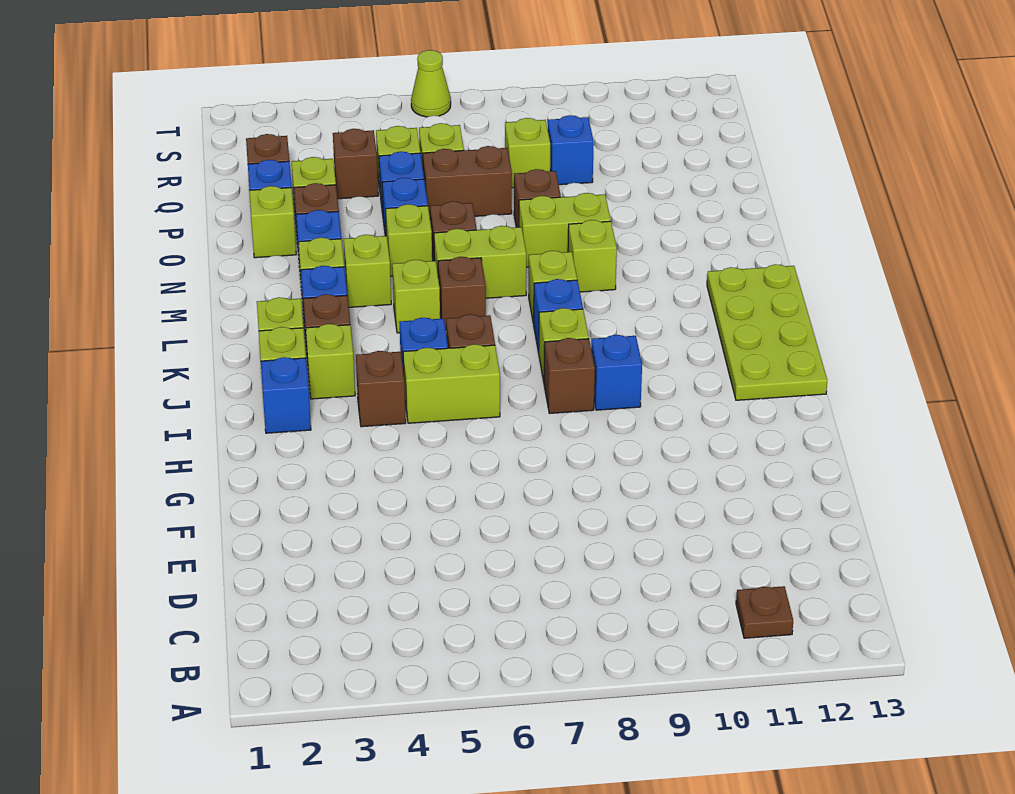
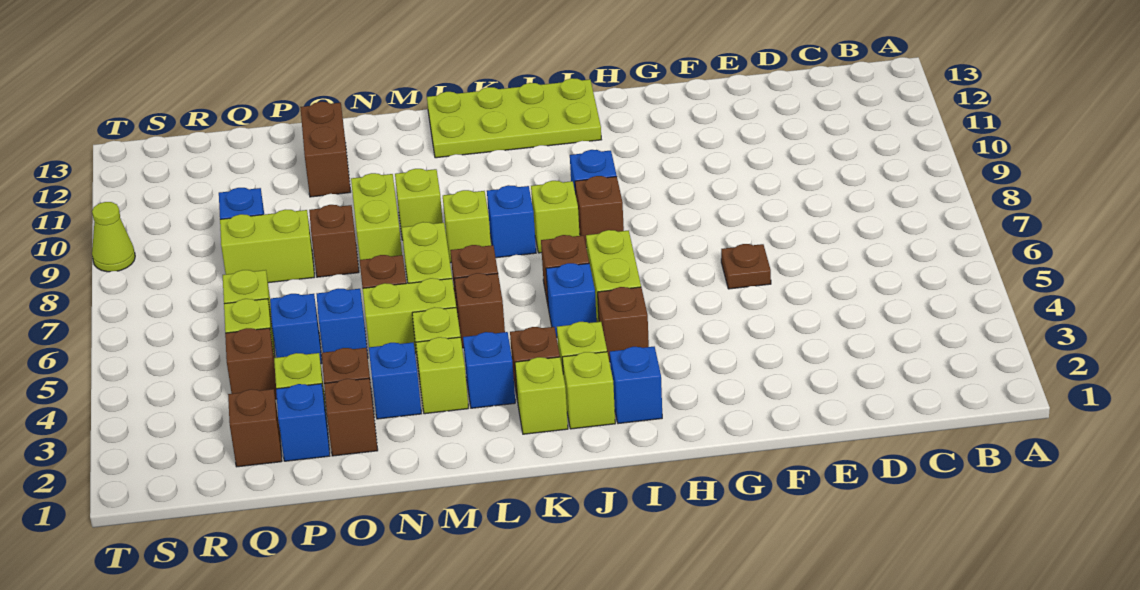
brown 1x1 plate [736,586,793,638] -> brown 1x1 plate moved to [721,244,771,289]
lime 1x1 brick [392,260,440,333] -> brown 1x1 brick [455,273,505,348]
lime 1x1 brick [386,204,432,276] -> lime 1x2 brick [363,278,456,353]
lime 1x1 brick [249,186,296,258] -> brown 1x1 brick [324,378,378,456]
brown 1x2 brick [423,146,512,217] -> brown 1x2 brick moved to [300,102,351,197]
lime 1x1 brick [505,118,550,188] -> lime 1x2 brick [220,210,314,283]
lime 1x1 cone [411,50,451,117] -> lime 1x1 cone moved to [92,202,135,272]

